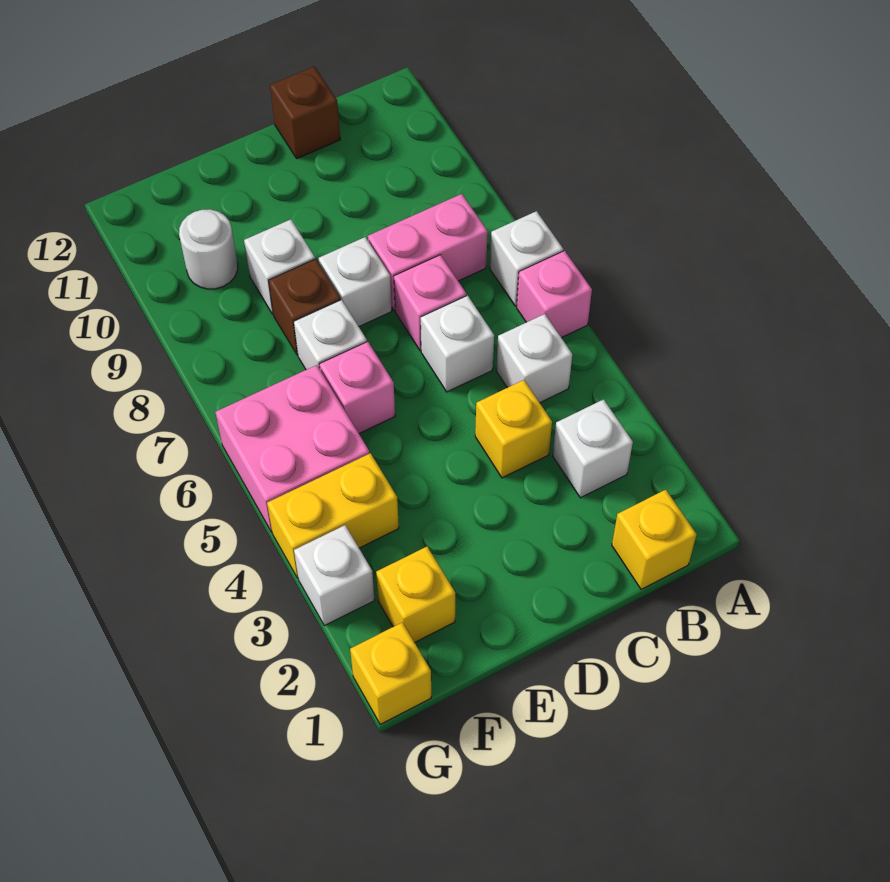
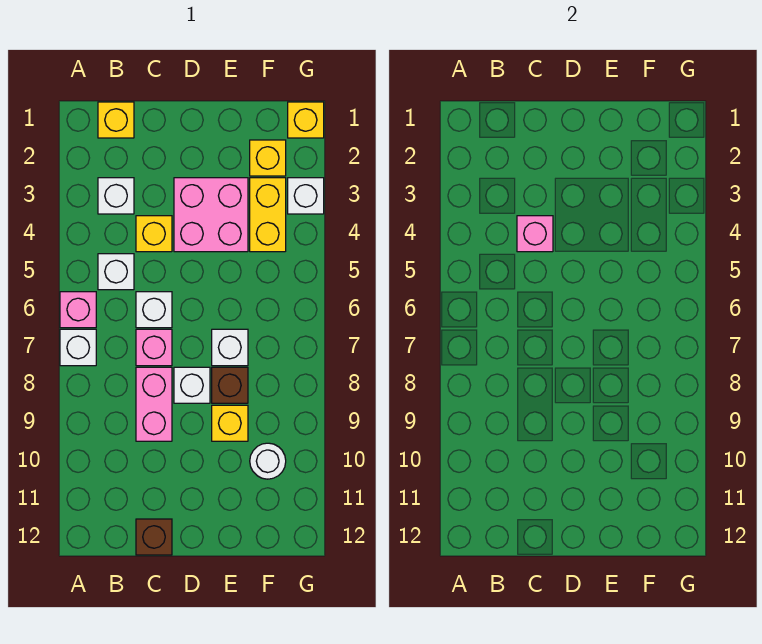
pink 1x2 brick [368,194,488,310] -> pink 1x2 brick turned to [136,367,172,441]
pink 1x1 brick [320,342,395,434] -> pink 1x1 brick moved to [517,216,553,252]
white 1x1 brick [244,219,315,314] -> yellow 1x1 brick [212,405,248,441]
yellow 1x2 brick [267,453,399,578] -> yellow 1x2 brick turned to [250,178,286,252]
pink 2x2 brick [216,365,369,532] -> pink 2x2 brick moved to [174,178,248,252]

